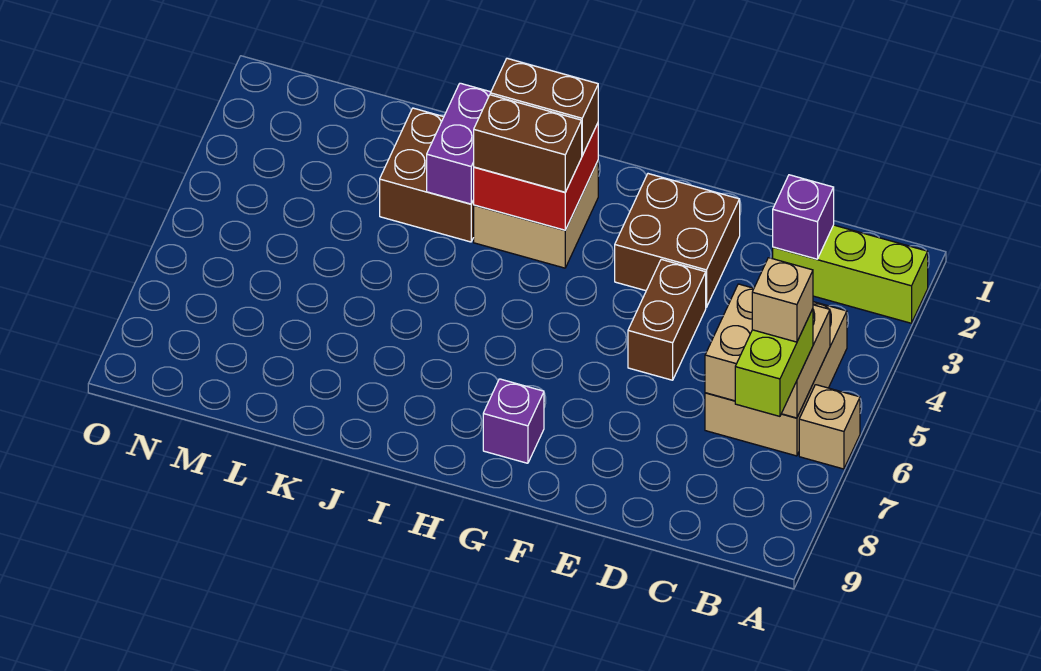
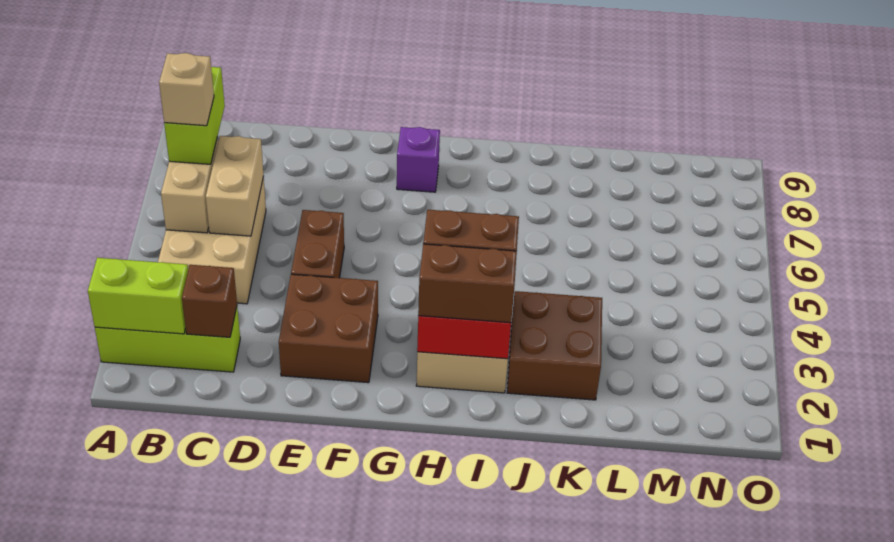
none -> lime 1x2 brick [88,258,188,334]
tan 1x1 brick [799,385,860,469] -> none
purple 1x1 brick [773,175,834,259] -> brown 1x1 brick [182,265,237,337]
purple 1x2 brick [427,83,491,204] -> none

